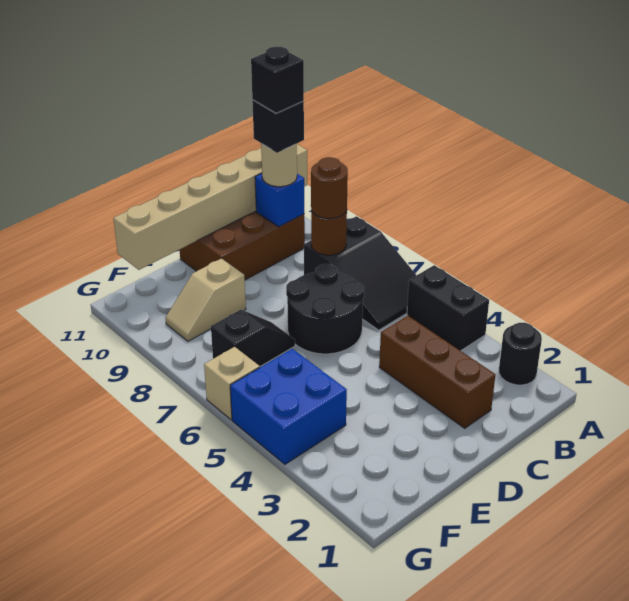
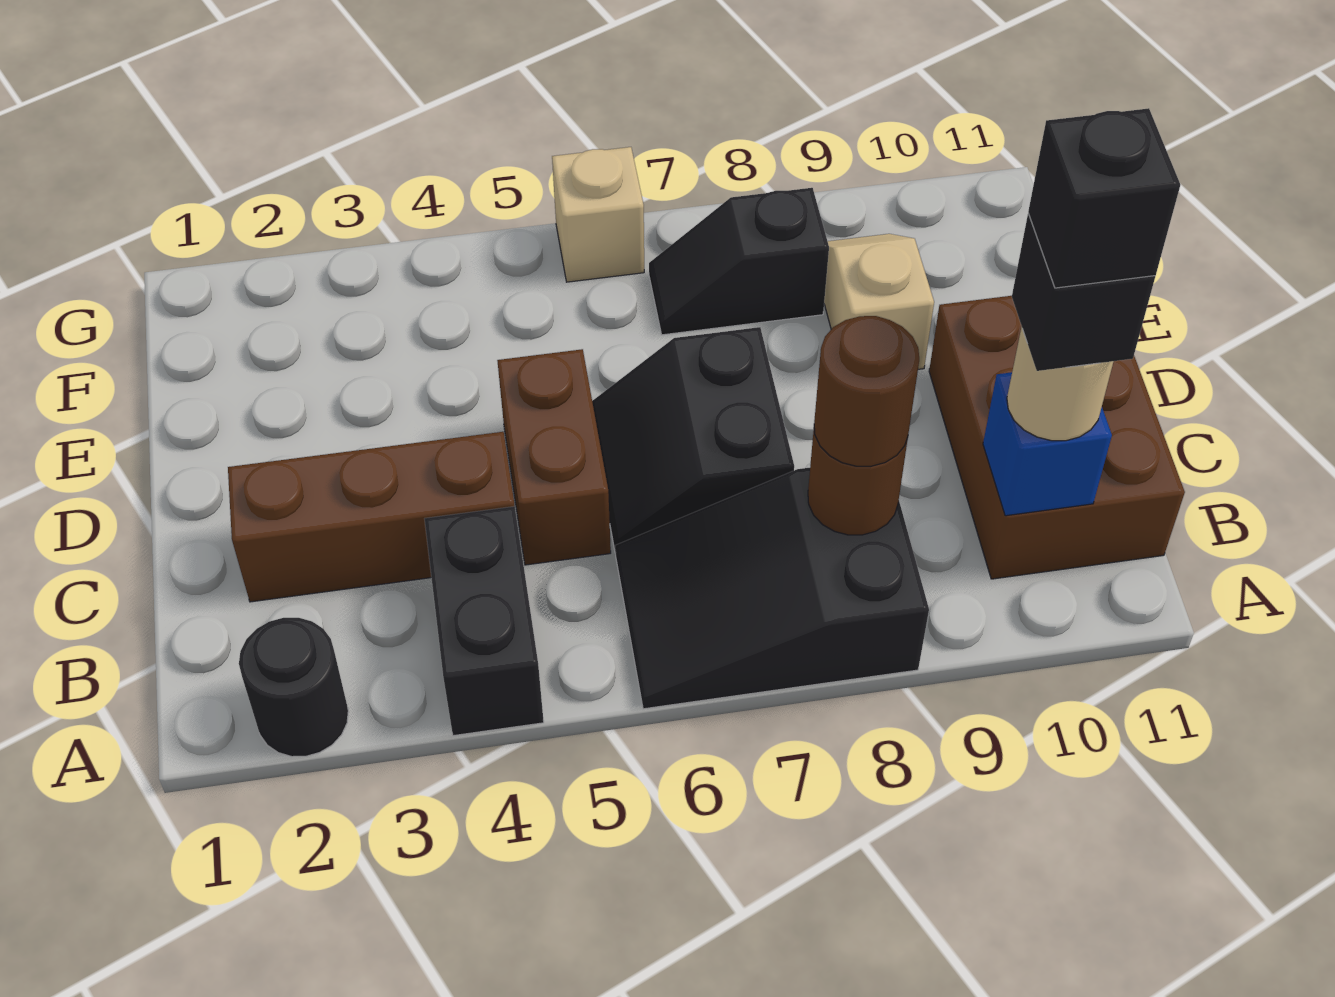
black 1x2 brick [407,265,489,351] -> black 1x2 brick turned to [424,506,544,736]
tan 1x6 brick [113,144,307,270] -> none
none -> brown 1x2 brick [497,349,611,565]
black 2x2 round brick [286,264,364,354] -> black 2x2 slope [592,327,794,553]
black 1x2 slope [211,310,295,366] -> black 1x2 slope turned to [649,188,829,335]
blue 2x2 brick [230,349,347,464] -> none

